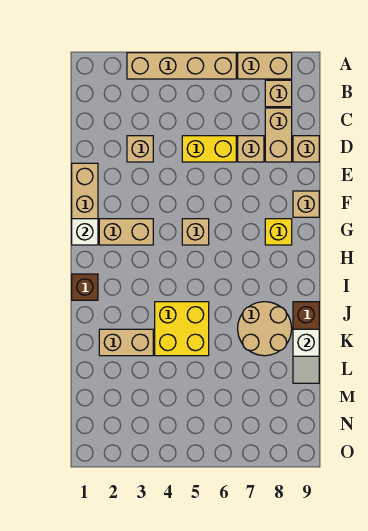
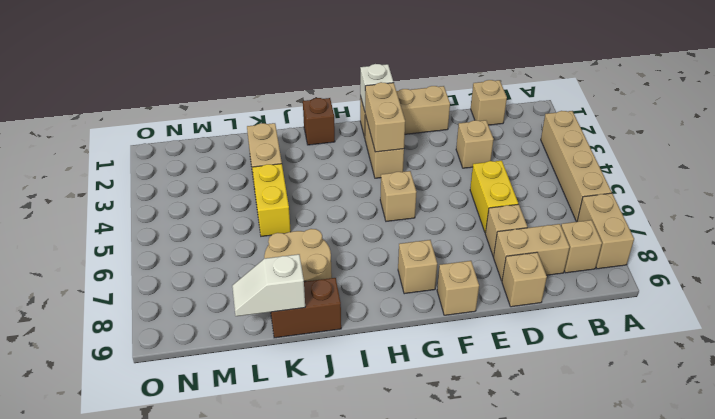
none -> tan 1x1 brick [471,80,507,125]
none -> tan 1x2 brick [365,82,405,152]
yellow 1x1 brick [265,219,292,245] -> tan 1x1 brick [398,240,437,294]
yellow 2x2 brick [155,302,209,356] -> yellow 1x2 brick [252,164,291,236]

